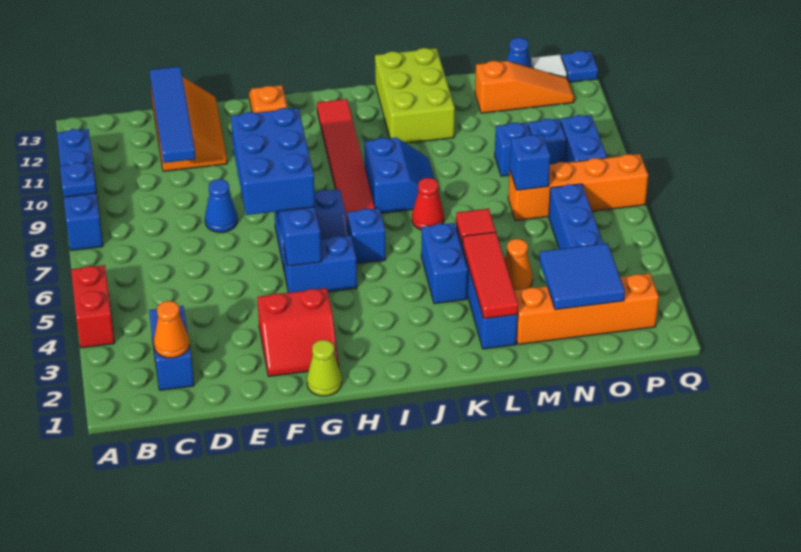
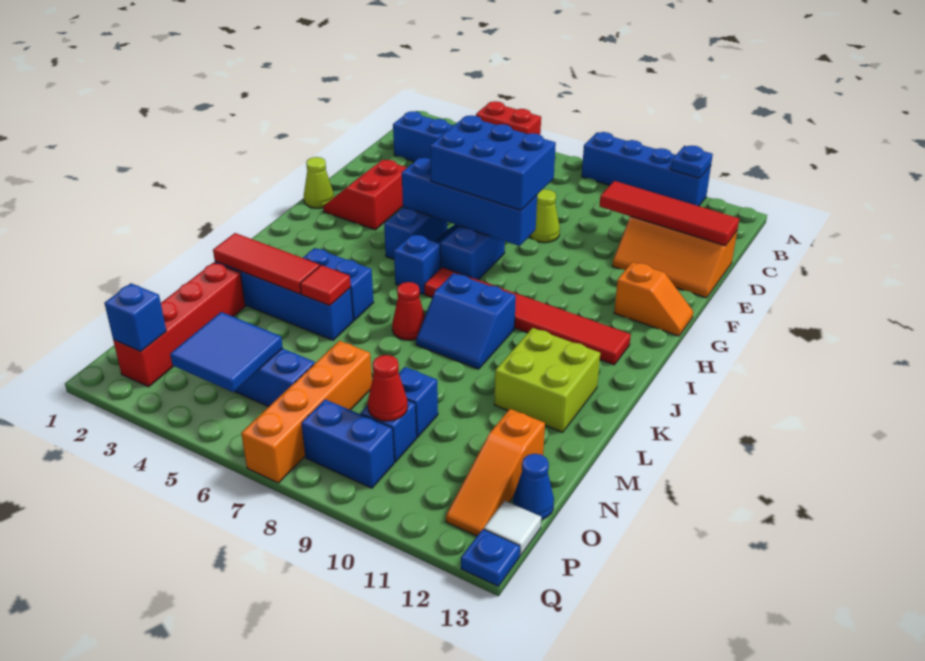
blue 1x1 plate [60,162,96,197] -> blue 1x1 plate moved to [671,146,713,178]
orange 1x1 cone [154,301,189,358] -> none
blue 1x4 tile [150,66,195,163] -> red 1x4 tile [600,181,739,246]
blue 1x1 cone [205,179,238,232] -> lime 1x1 cone [530,189,560,243]
lime 2x3 brick [375,48,455,143] -> lime 2x2 brick [494,328,600,432]
orange 1x4 brick [514,273,659,345] -> red 1x4 brick [113,262,245,387]
orange 1x1 cone [505,239,533,290] -> none
blue 2x2 tile [539,243,625,310] -> blue 2x2 tile moved to [170,312,283,392]
blue 1x1 brick [510,135,550,190] -> blue 1x1 brick moved to [104,283,166,351]
none -> red 1x1 cone [368,355,408,421]

